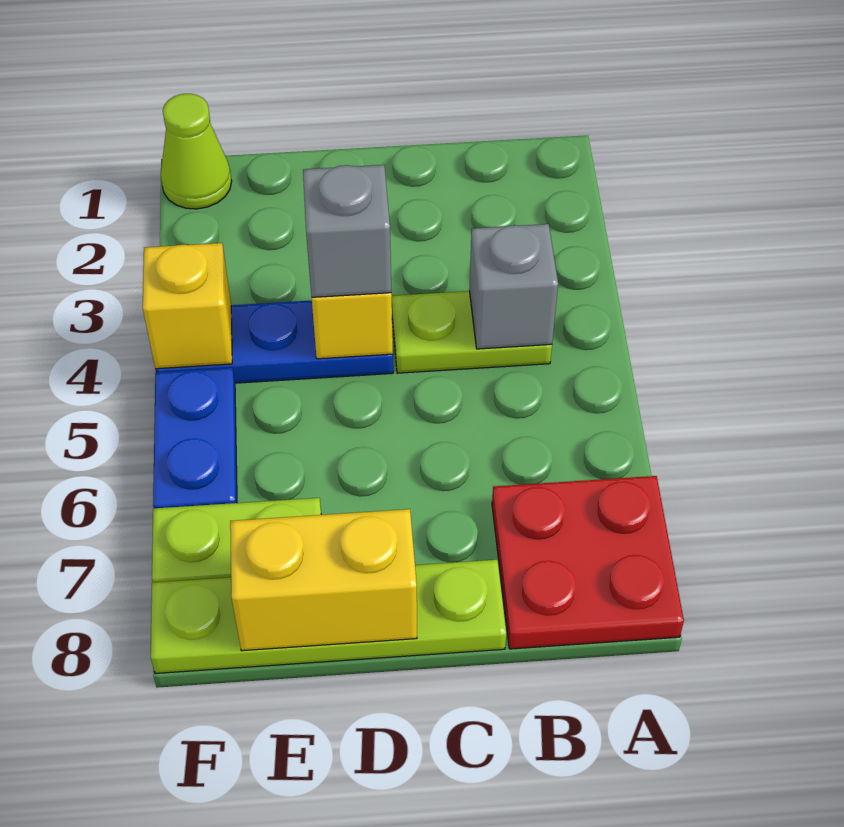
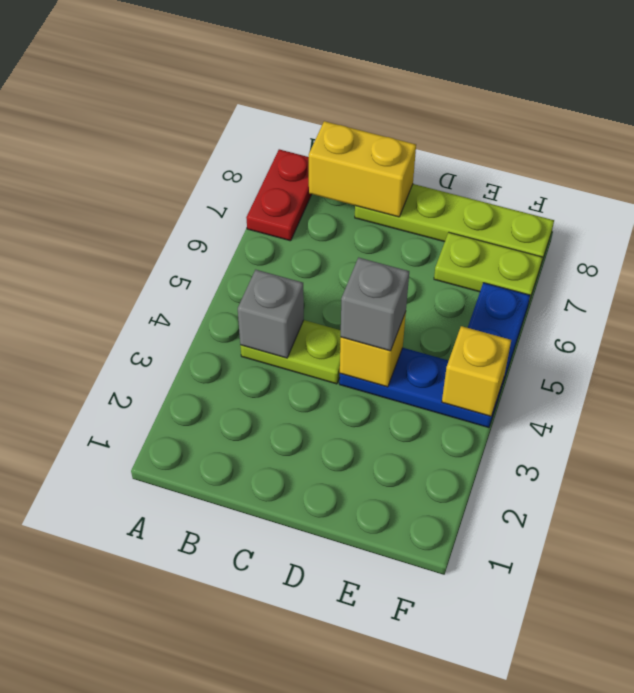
red 2x2 plate [492,476,684,649] -> red 1x2 plate [246,149,312,241]
yellow 1x2 brick [230,509,417,651] -> yellow 1x2 brick moved to [309,121,416,217]
lime 1x1 cone [161,94,232,209] -> none

